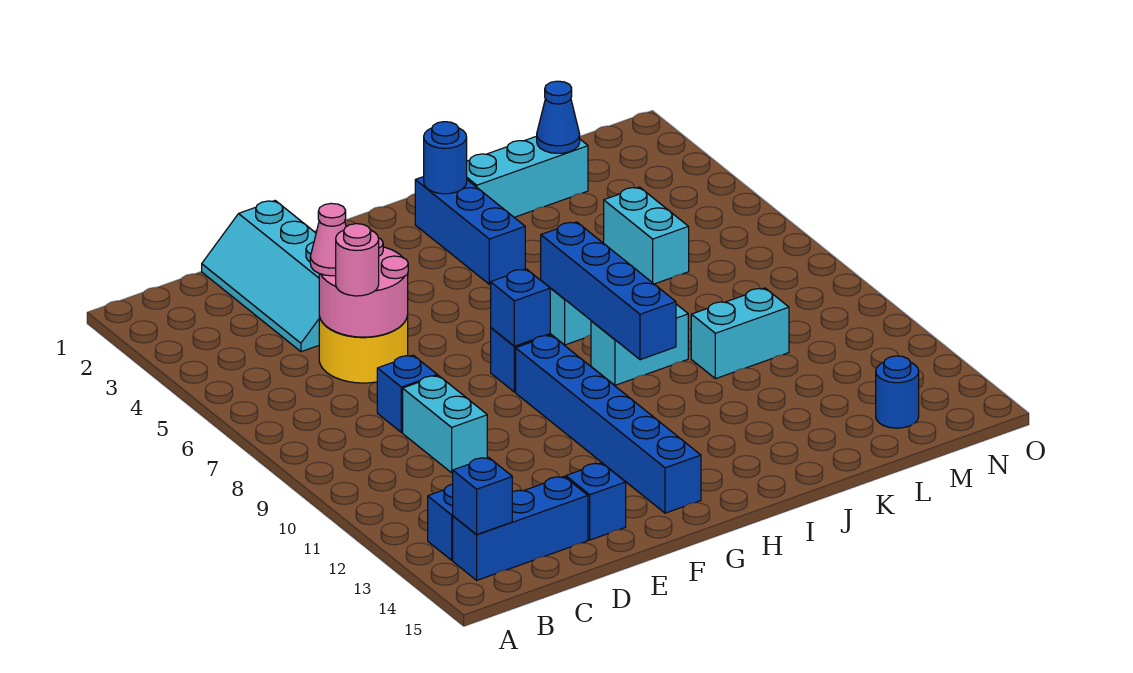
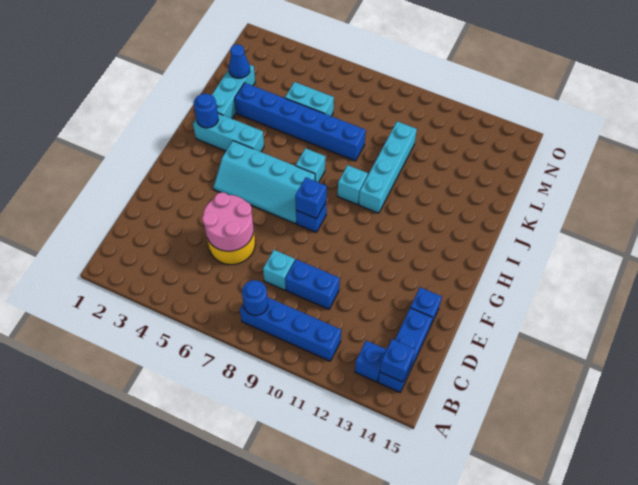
cyan 2x4 slope [202,201,319,352] -> cyan 2x4 slope moved to [213,141,315,223]
pink 1x1 cone [310,203,346,276] -> none
pink 1x1 round brick [336,224,379,296] -> none
blue 1x1 brick [377,355,437,432] -> cyan 1x1 brick [263,250,295,290]
cyan 1x2 brick [403,375,487,473] -> blue 1x2 brick [285,259,340,309]
blue 1x6 brick [516,335,701,513] -> blue 1x6 brick moved to [235,83,366,161]
blue 1x3 brick [415,177,525,284] -> cyan 1x3 brick [193,113,264,152]
blue 1x4 brick [541,222,676,360] -> blue 1x4 brick moved to [240,297,341,361]
cyan 1x2 brick [591,304,688,385] -> cyan 1x1 brick [338,165,368,205]
cyan 1x2 brick [691,288,789,379] -> cyan 1x4 brick [359,121,417,213]
blue 1x1 round brick [876,356,919,428] -> blue 1x1 round brick moved to [242,280,268,315]

